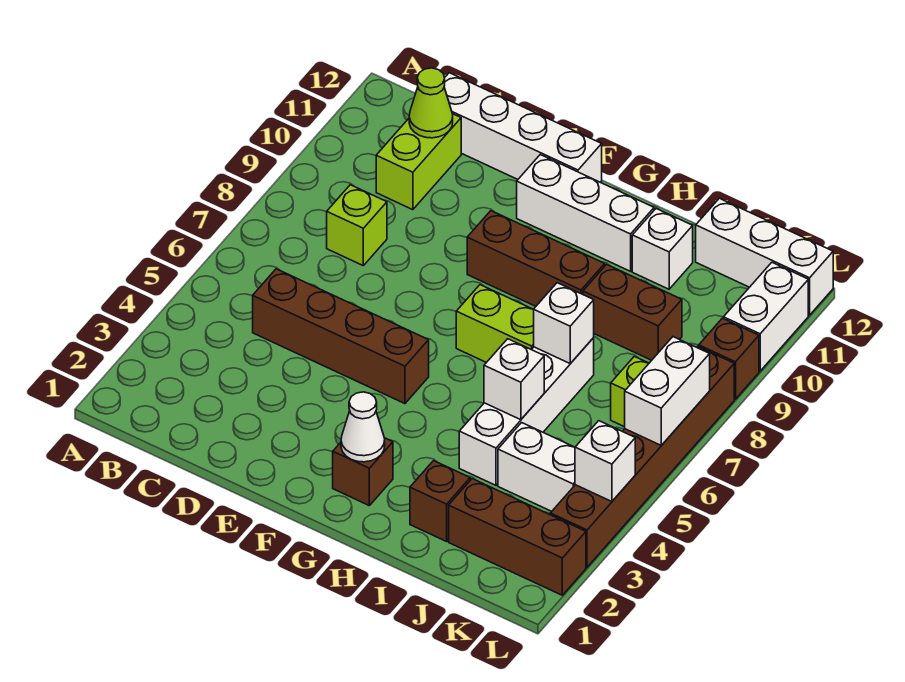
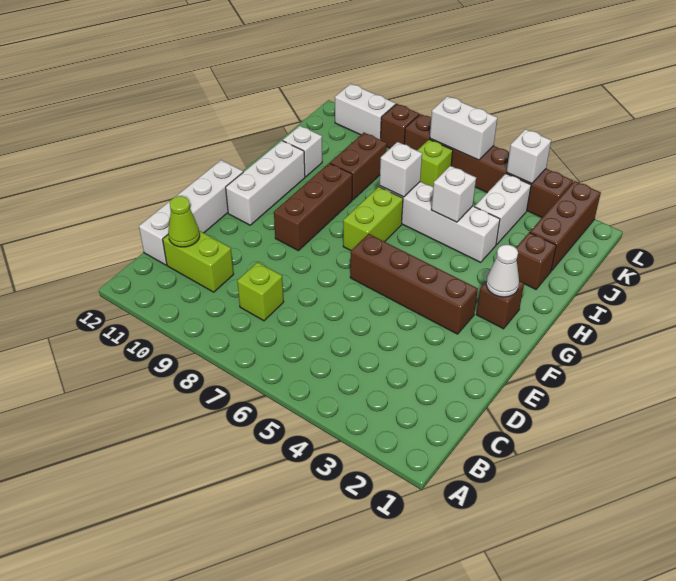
brown 1x4 brick [253,269,429,404] -> brown 1x4 brick turned to [350,234,478,334]
white 1x3 brick [696,198,833,315] -> none

